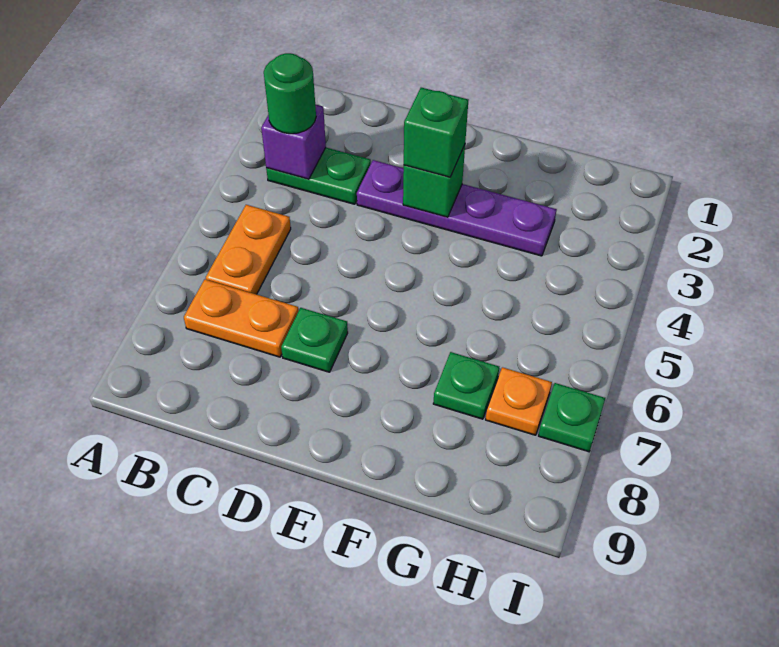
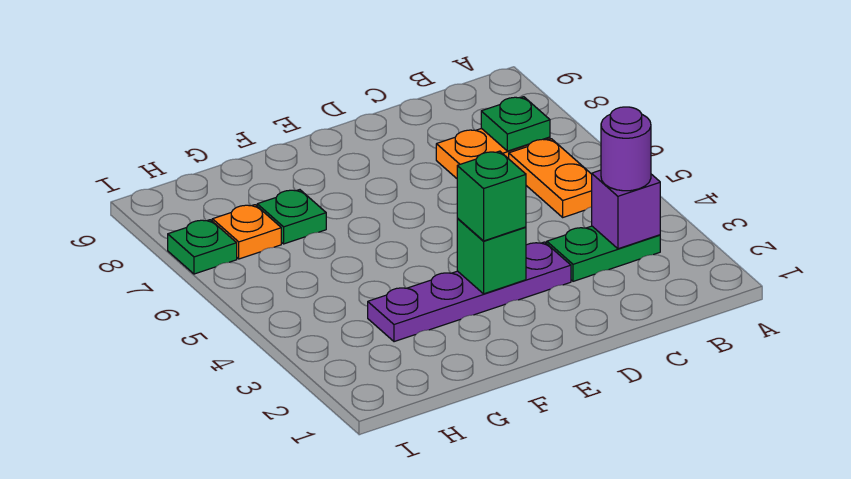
green 1x1 round brick [264,53,316,134] -> purple 1x1 round brick [601,107,651,191]
green 1x1 plate [281,308,348,372] -> green 1x1 plate moved to [481,97,550,151]

